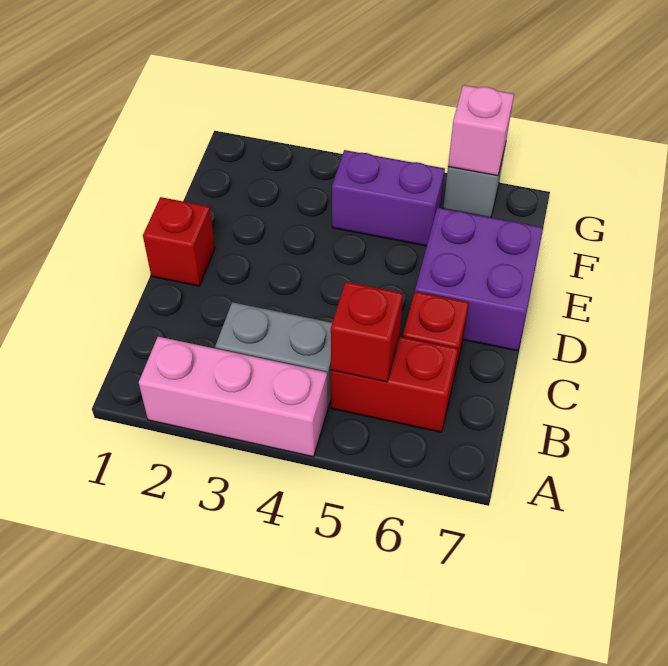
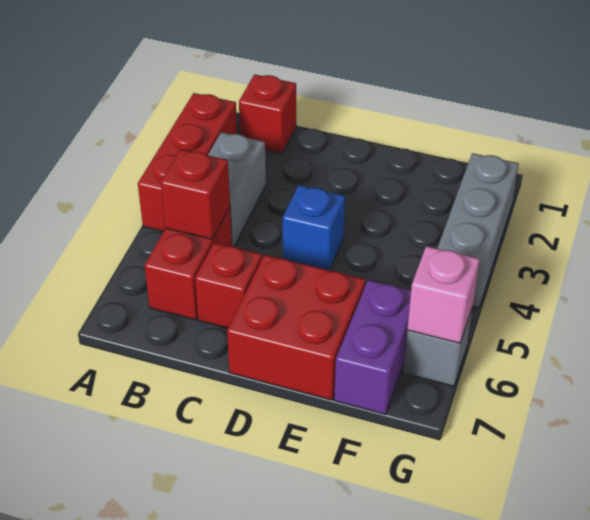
pink 1x3 brick [139,337,328,457] -> red 1x3 brick [138,93,237,231]
red 1x1 brick [143,197,215,286] -> red 1x1 brick moved to [239,75,296,153]
none -> blue 1x1 brick [283,185,345,270]
purple 2x2 brick [415,208,543,351] -> red 2x2 brick [227,255,365,400]
purple 1x2 brick [332,150,445,246] -> purple 1x2 brick moved to [334,280,411,414]
none -> grey 1x3 brick [437,153,519,308]

